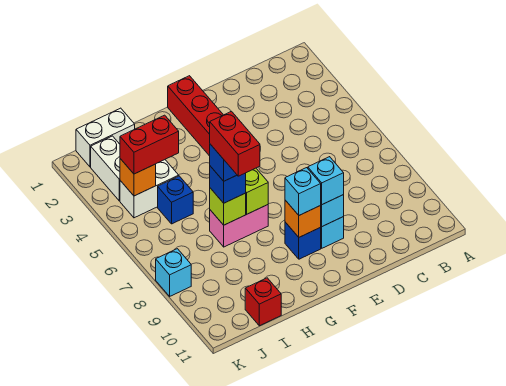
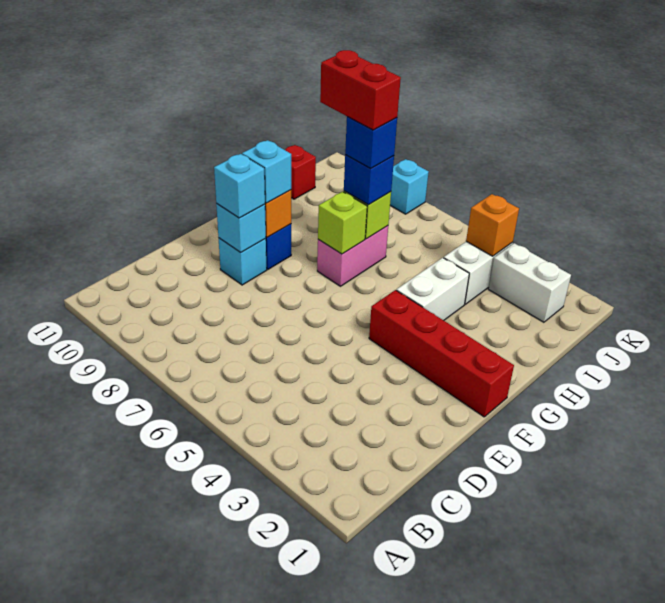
white 1x2 brick [76,108,135,167] -> white 1x2 brick moved to [396,258,469,320]
red 1x2 brick [120,115,179,174] -> none
blue 1x1 brick [158,176,193,224] -> none

